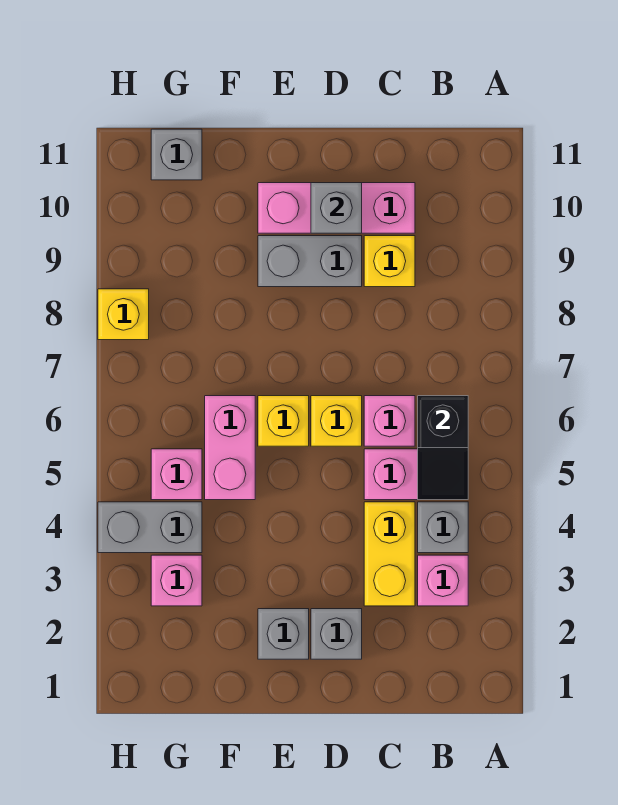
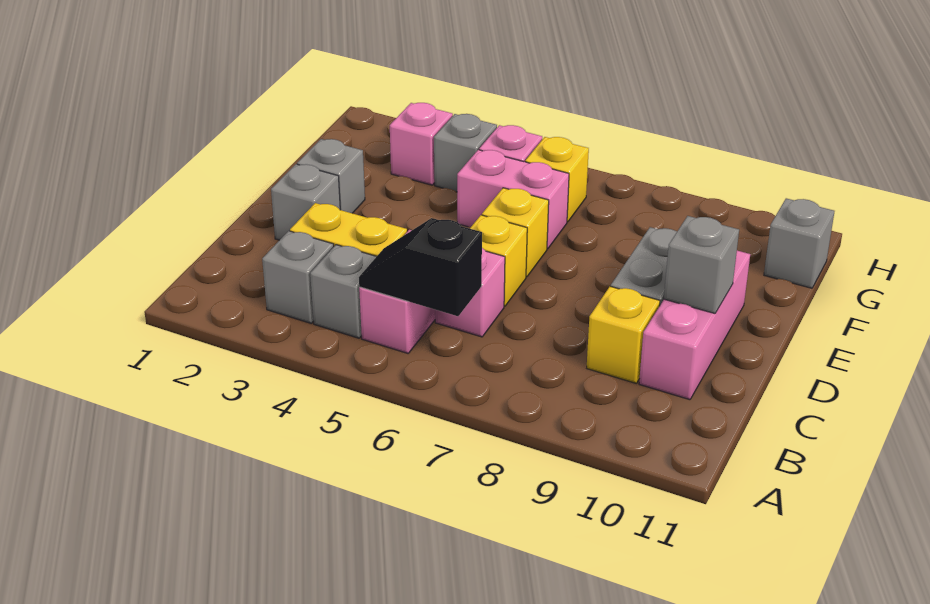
pink 1x1 brick [418,555,468,606] -> grey 1x1 brick [262,231,334,323]
grey 1x2 brick [98,502,202,553] -> grey 1x1 brick [434,114,497,192]
yellow 1x1 brick [98,289,149,340] -> yellow 1x1 brick moved to [525,137,589,222]

